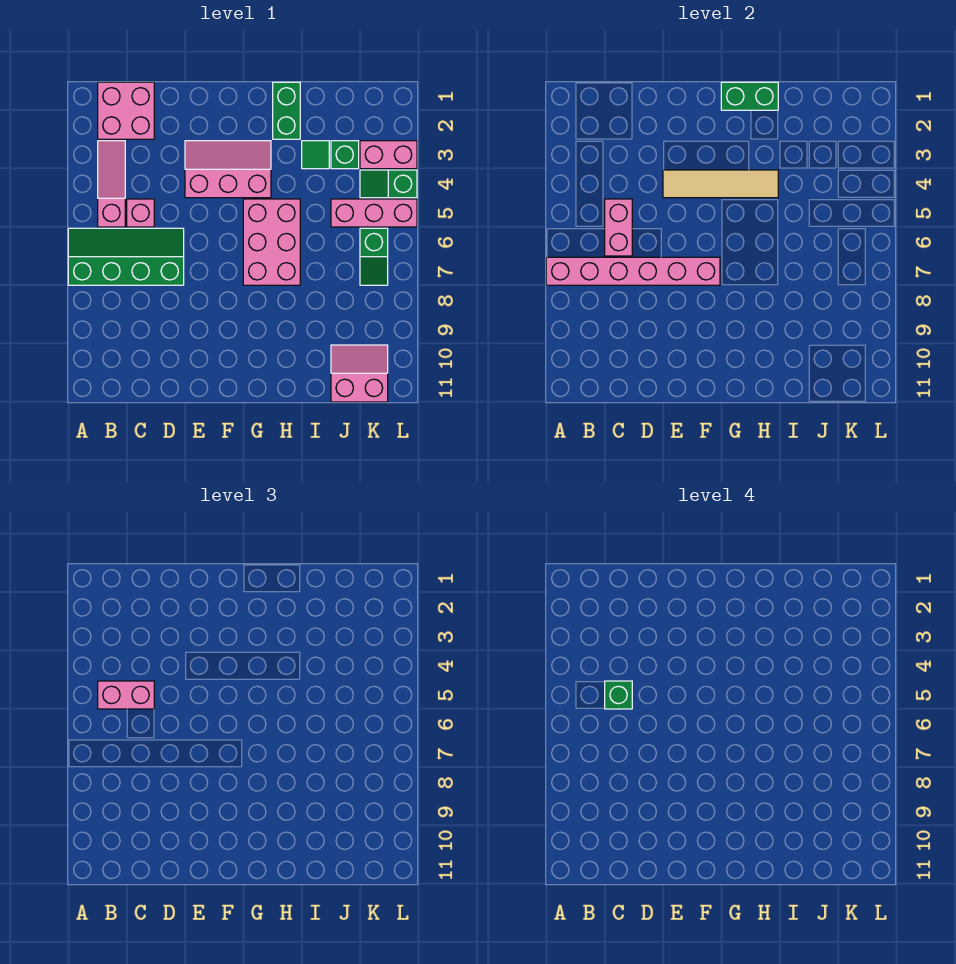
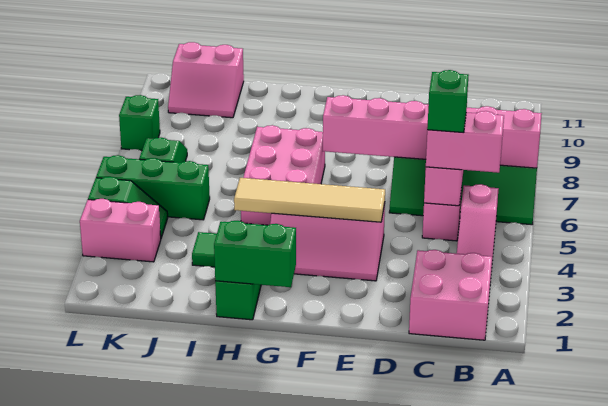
green 1x1 brick [331,141,359,169] -> green 1x1 brick moved to [119,95,160,150]
pink 1x3 brick [331,199,417,227] -> green 1x3 brick [96,155,210,220]

